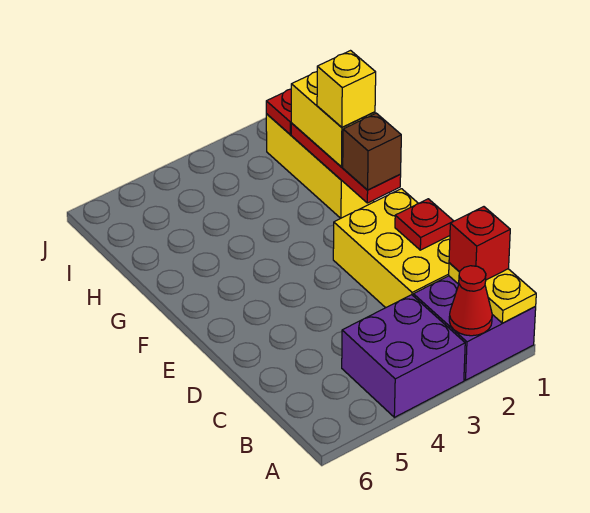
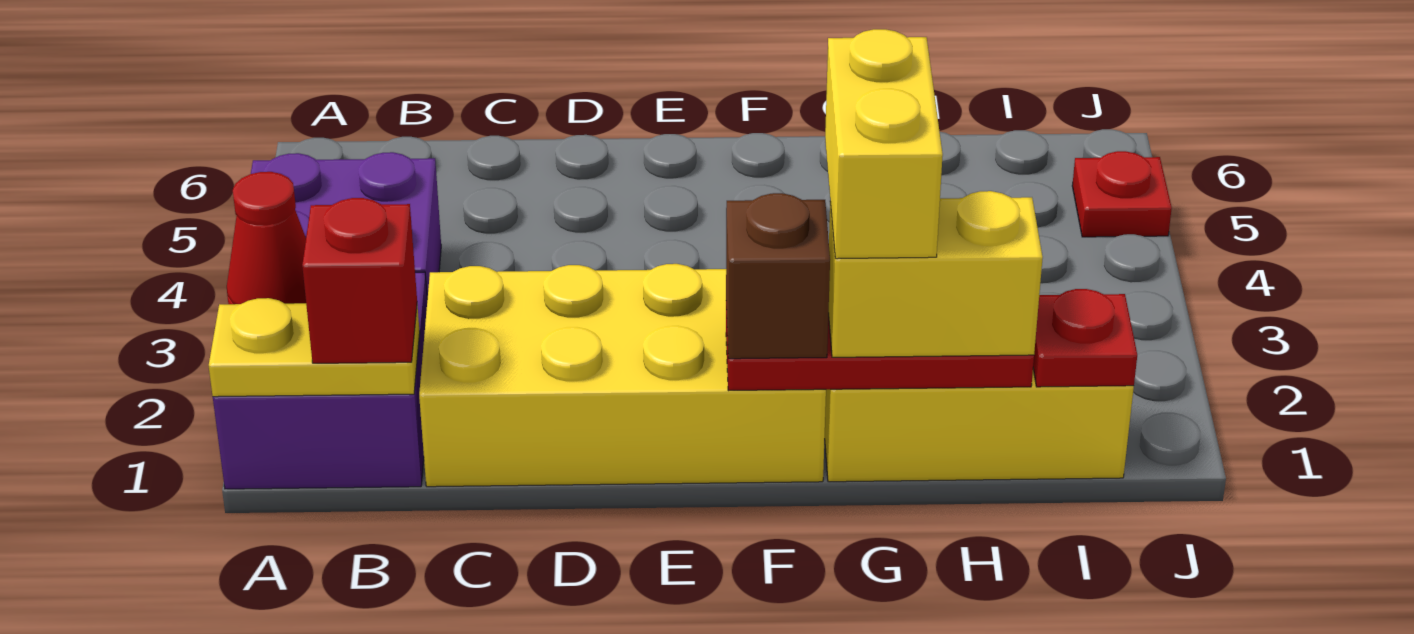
yellow 2x3 brick [333,189,450,308] -> yellow 2x4 brick [419,264,826,487]
red 1x1 plate [395,199,453,250] -> red 1x1 plate moved to [1072,151,1172,237]
yellow 1x1 brick [317,51,376,127] -> yellow 1x2 brick [825,29,943,259]

